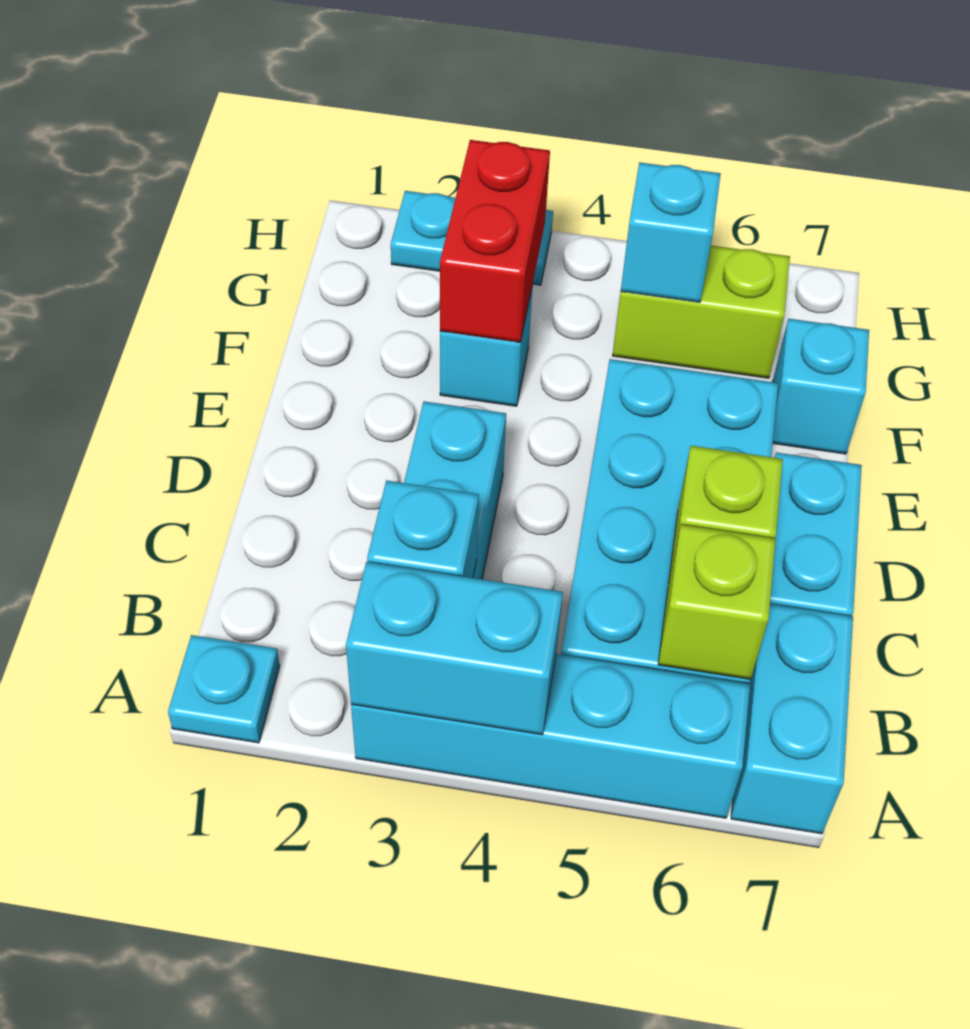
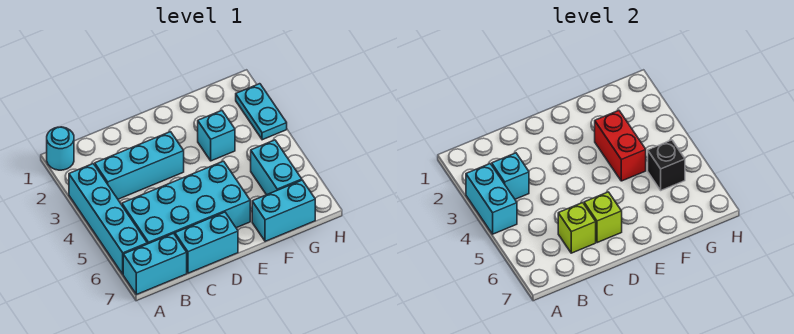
cyan 1x1 plate [168,635,280,743] -> cyan 1x1 round brick [47,127,74,170]
lime 1x1 brick [658,524,776,679] -> lime 1x1 brick moved to [584,192,622,243]
red 1x2 brick [440,140,550,342] -> red 1x2 brick turned to [595,111,646,181]
cyan 1x1 brick [773,319,869,454] -> cyan 1x2 brick [252,180,315,241]
lime 1x2 brick [613,246,790,378] -> cyan 1x2 brick [251,140,302,195]
cyan 1x1 brick [621,162,721,302] -> black 1x1 brick [648,140,685,190]

